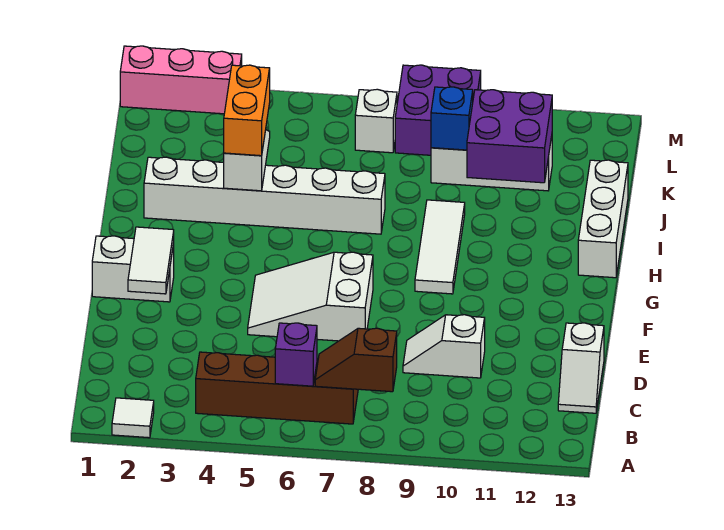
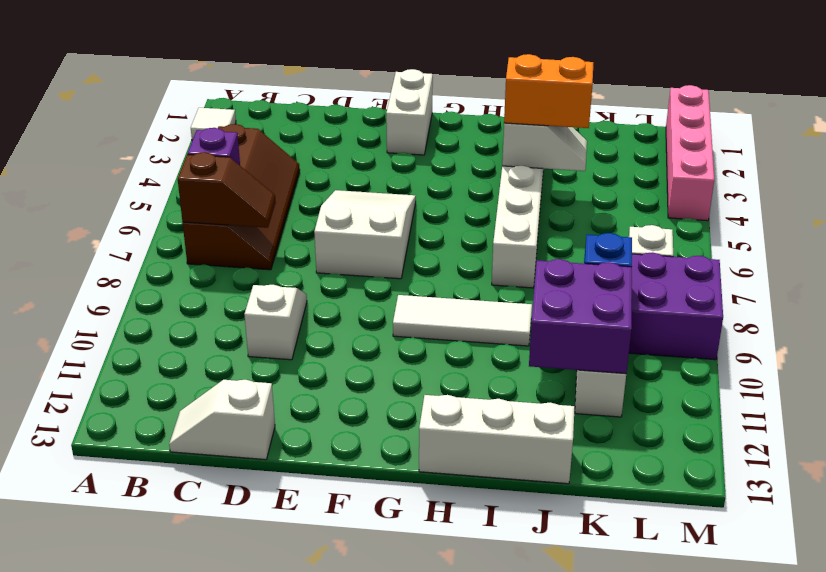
brown 1x2 slope [315,328,397,392] -> brown 1x2 slope turned to [178,152,276,228]
white 1x2 tile [128,227,174,294] -> none
pink 1x3 brick [120,46,242,114] -> pink 1x4 brick [666,85,714,221]

